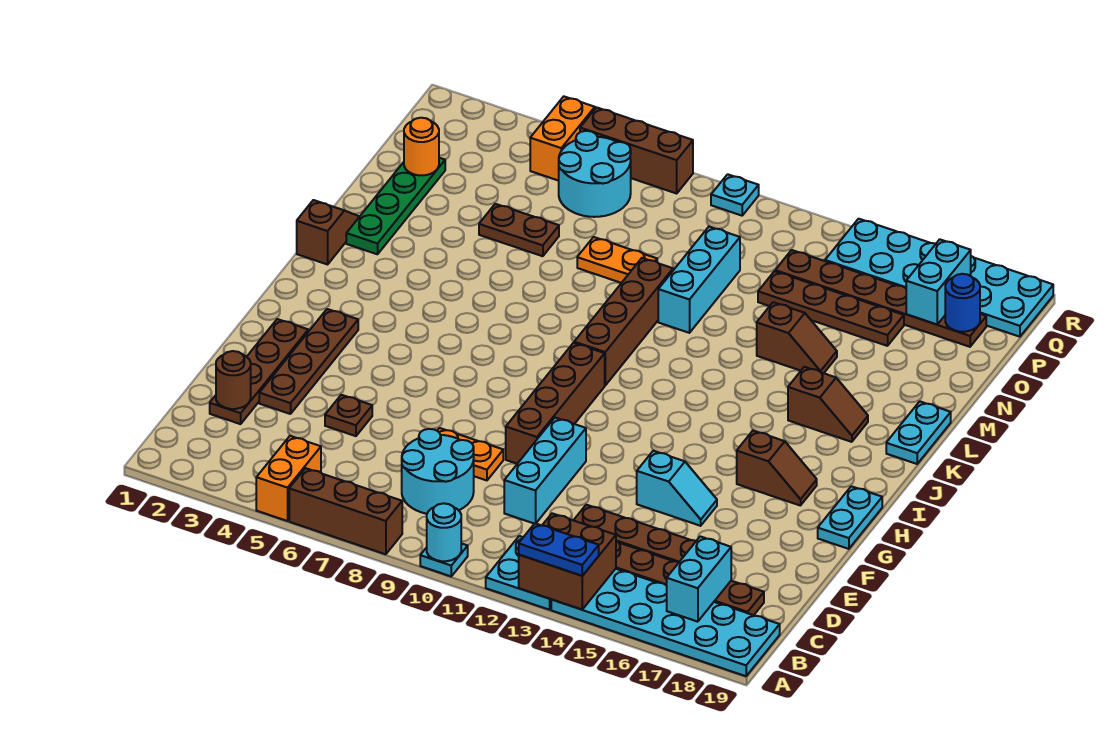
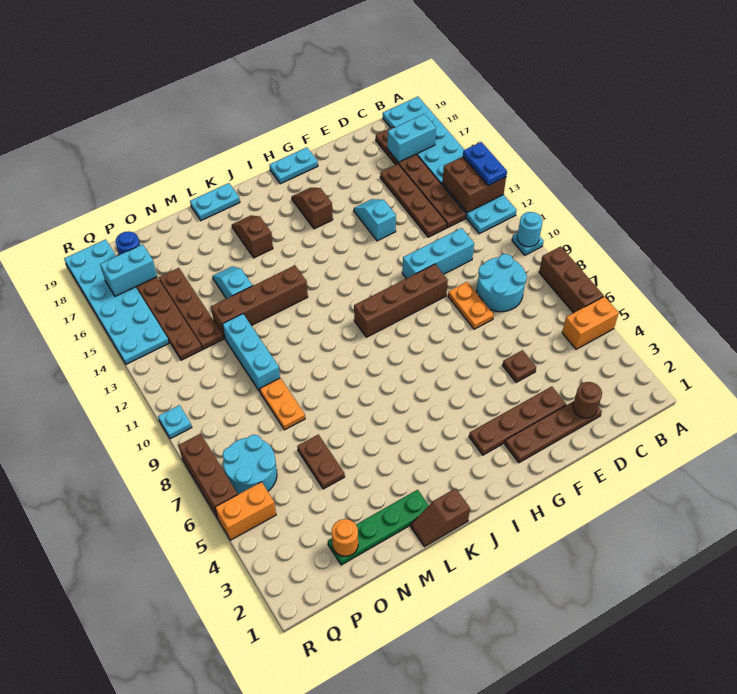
brown 1x4 brick [574,258,673,385] -> brown 1x4 brick moved to [211,265,308,338]
cyan 1x3 brick [658,227,740,333] -> cyan 1x3 brick turned to [222,314,280,392]
brown 1x2 slope [757,302,837,373] -> cyan 1x2 slope [212,266,252,299]

